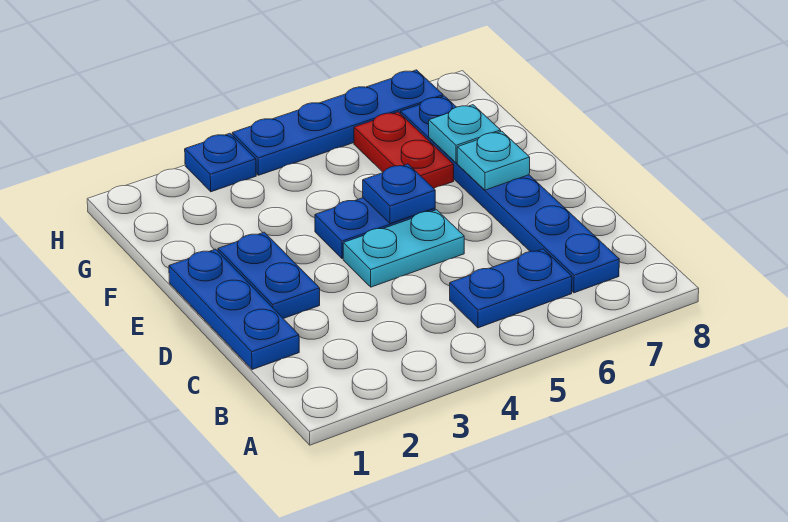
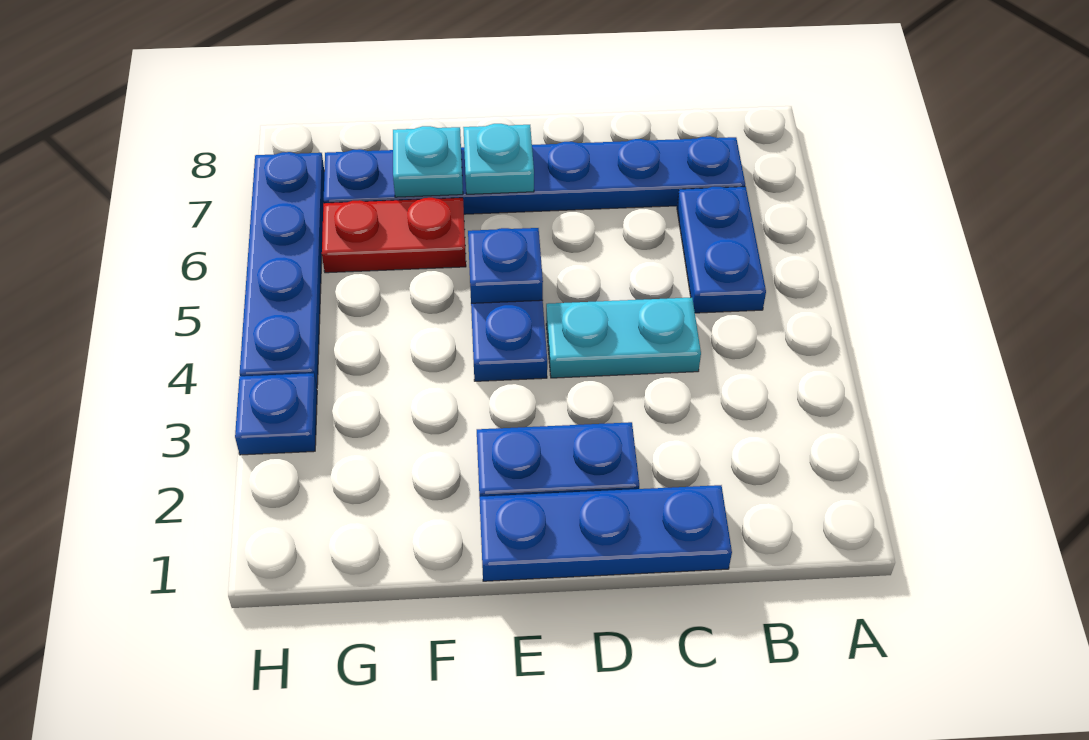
cyan 1x2 plate [343,210,464,287] -> cyan 1x2 plate turned to [546,297,701,378]

